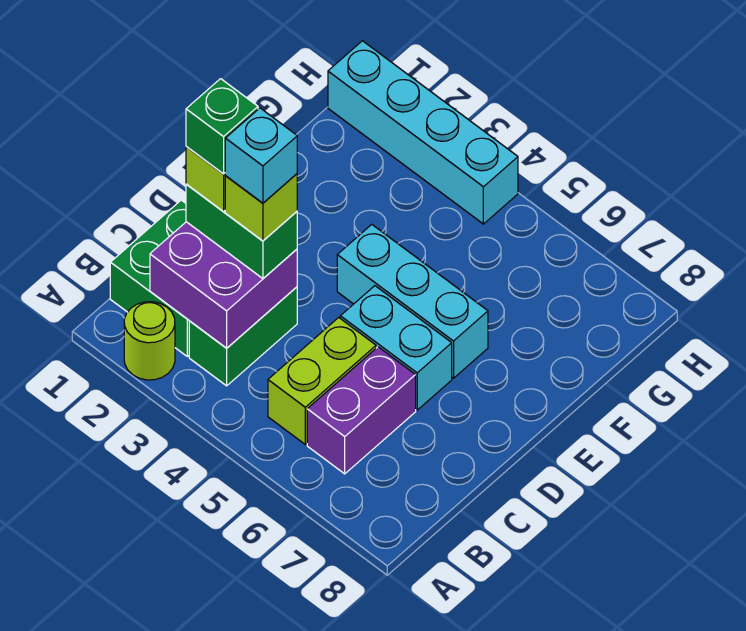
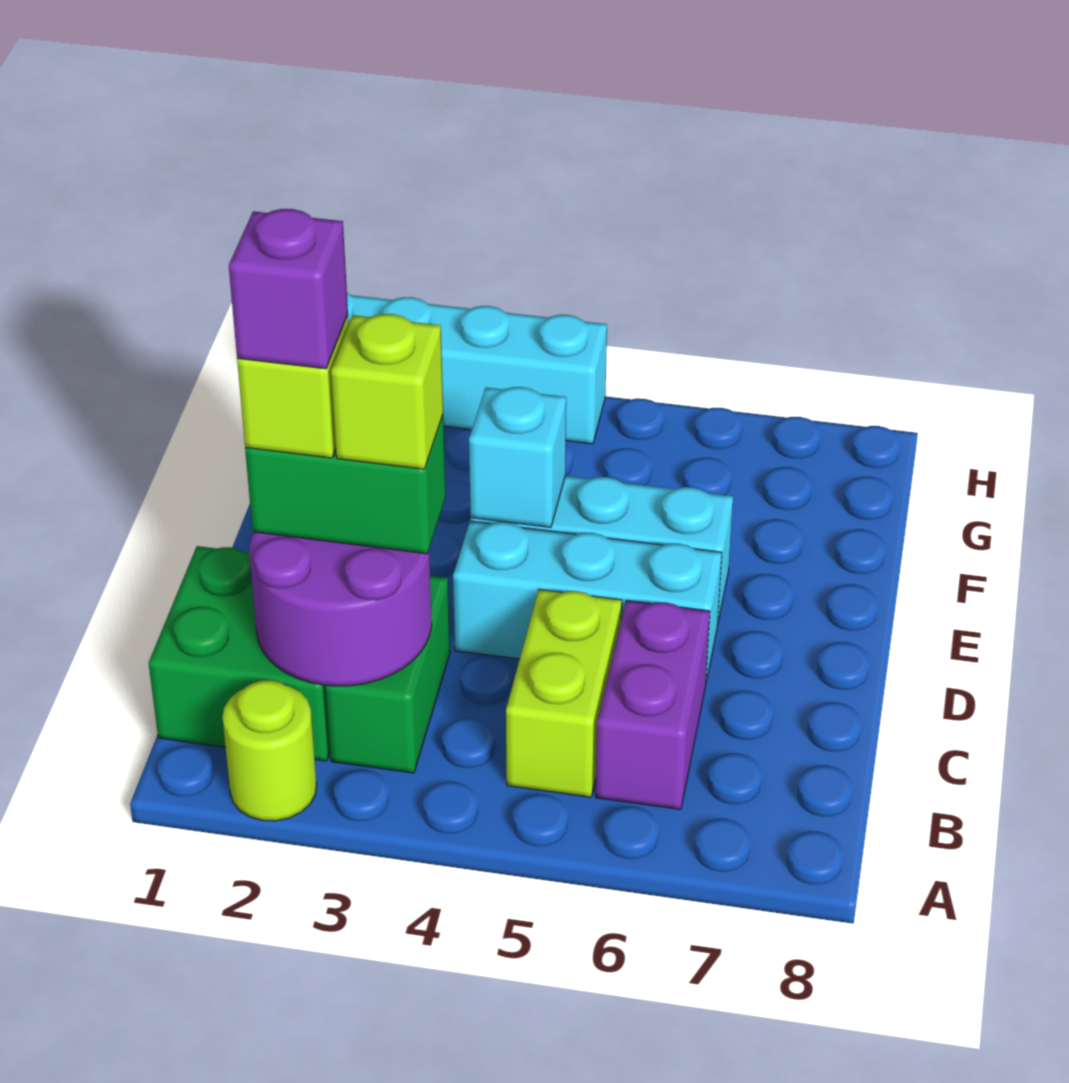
purple 2x2 brick [150,222,297,348] -> purple 2x2 round brick [249,532,432,686]
green 1x1 brick [186,79,258,174] -> purple 1x1 brick [229,209,348,369]
cyan 1x1 brick [225,108,297,203] -> cyan 1x1 brick moved to [469,387,566,527]
cyan 1x2 brick [340,286,452,410] -> cyan 1x3 brick [453,521,722,681]

